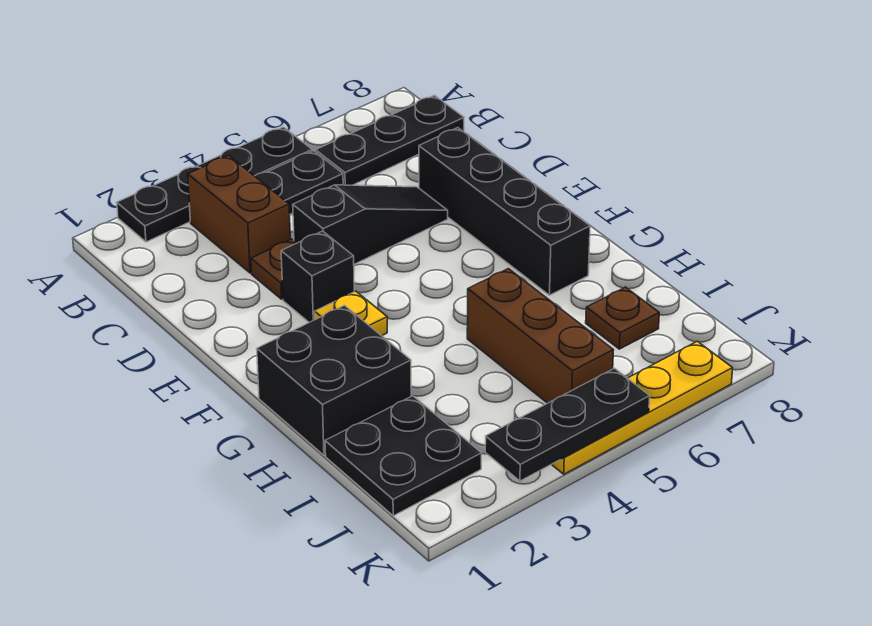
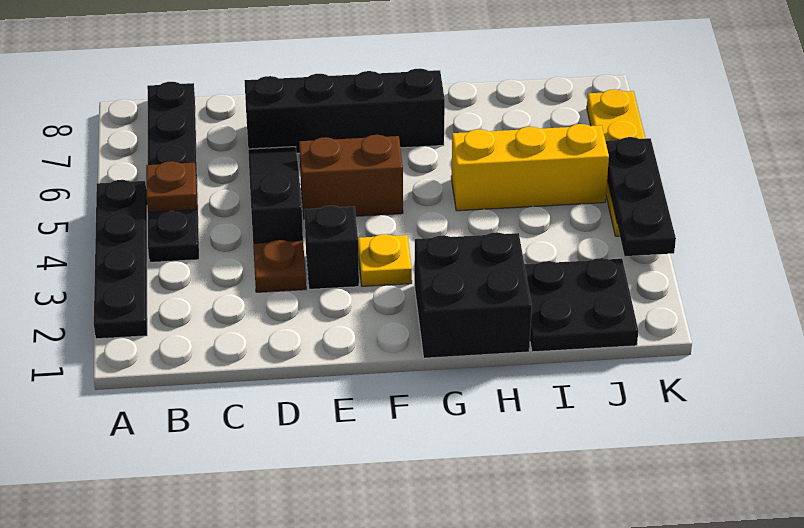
brown 1x2 brick [188,156,290,273] -> brown 1x2 brick moved to [299,135,403,219]
brown 1x3 brick [467,269,613,403] -> yellow 1x3 brick [451,124,609,211]
brown 1x1 plate [586,287,659,349] -> brown 1x1 plate moved to [146,161,197,212]

